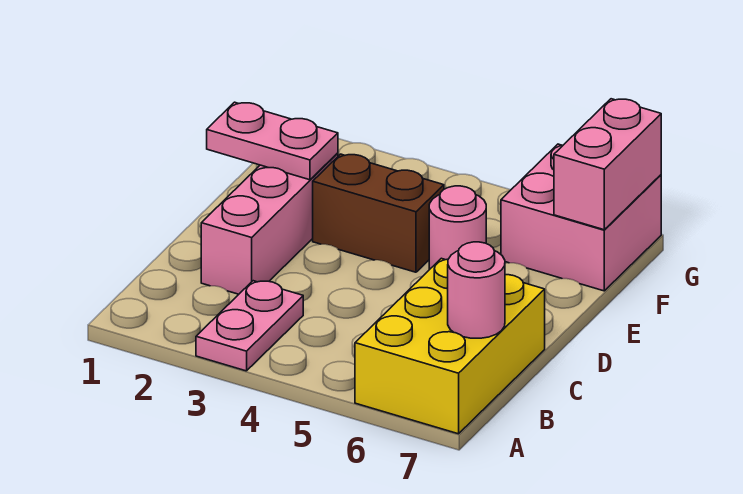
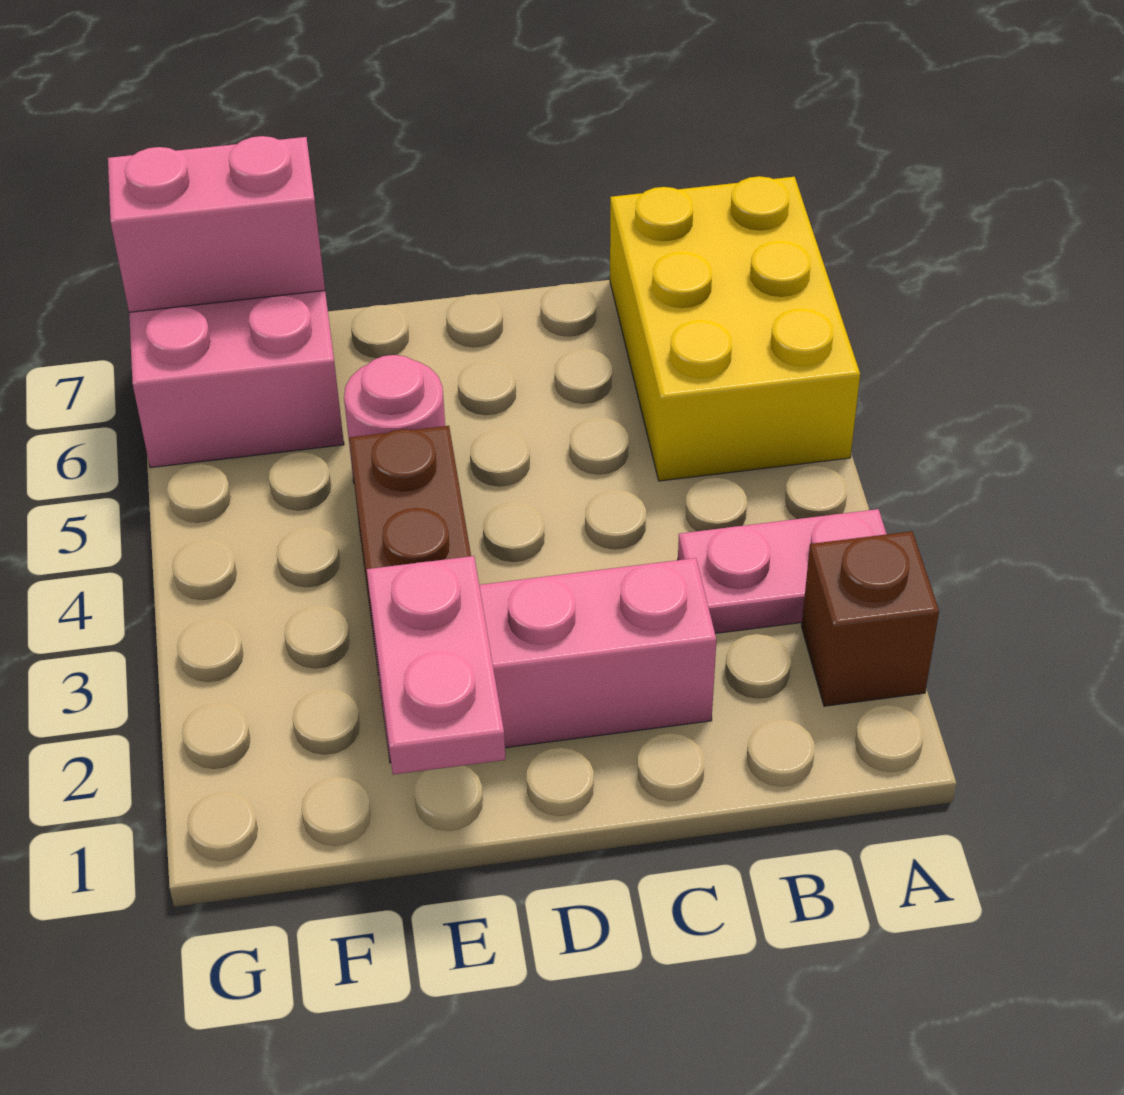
none -> brown 1x1 brick [802,531,939,706]
yellow 2x3 brick [355,258,545,434] -> yellow 2x3 brick turned to [610,176,860,481]
pink 1x1 round brick [448,242,505,338] -> none

